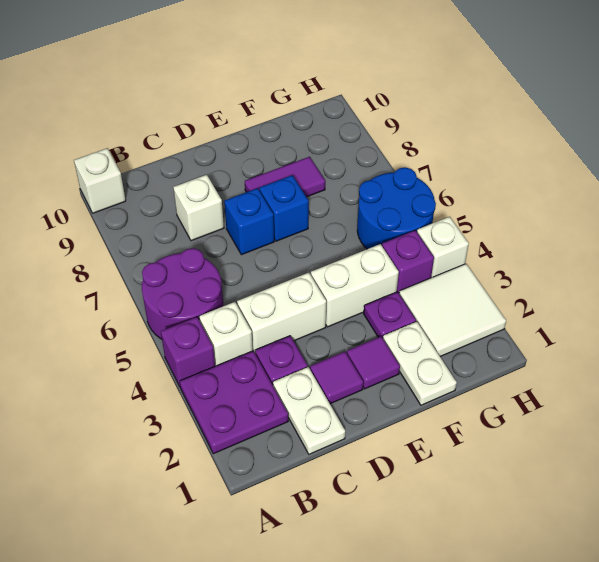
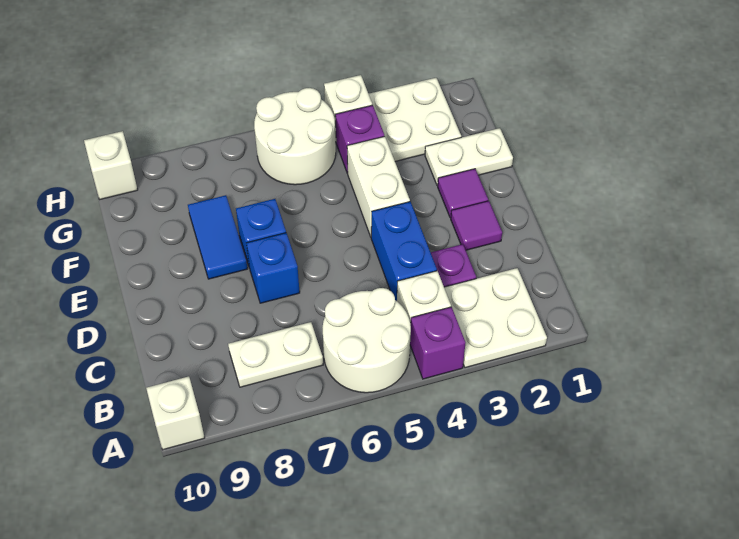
purple 2x2 plate [180,351,288,454] -> white 2x2 plate [444,268,547,368]
purple 2x2 round brick [142,248,223,339] -> white 2x2 round brick [323,288,411,393]
white 1x2 plate [273,367,345,454] -> white 1x2 plate moved to [228,322,323,387]
white 1x2 brick [237,273,326,352] -> blue 1x2 brick [371,202,437,301]
white 1x1 brick [173,175,224,241] -> white 1x1 brick moved to [84,131,138,199]
purple 1x2 tile [245,157,325,197] -> blue 1x2 tile [188,195,247,279]
purple 1x1 plate [364,292,416,338] -> none
white 2x2 tile [399,264,506,357] -> white 2x2 plate [369,78,461,161]
blue 2x2 round brick [357,167,436,249] -> white 2x2 round brick [254,88,336,185]

